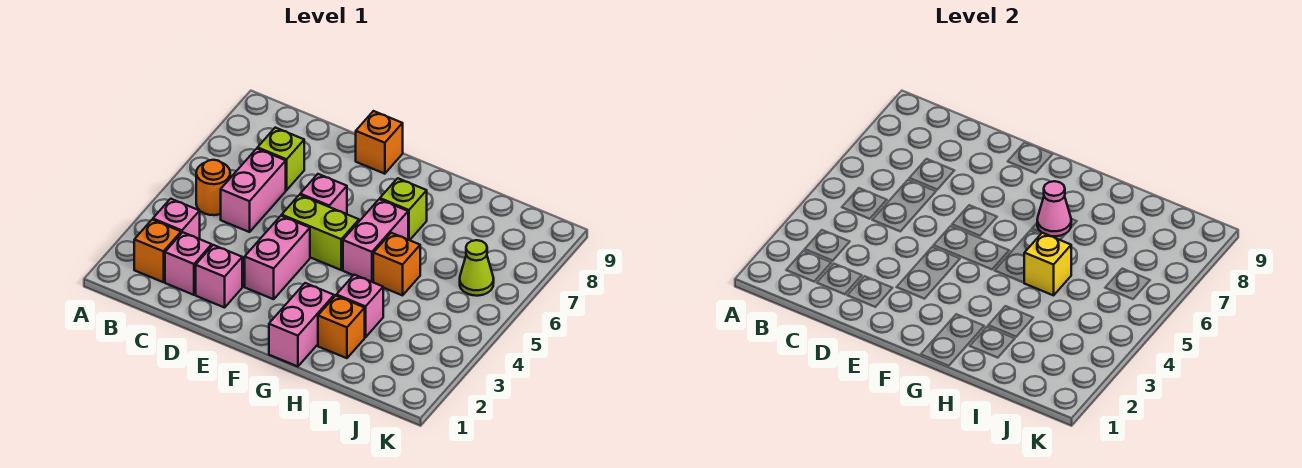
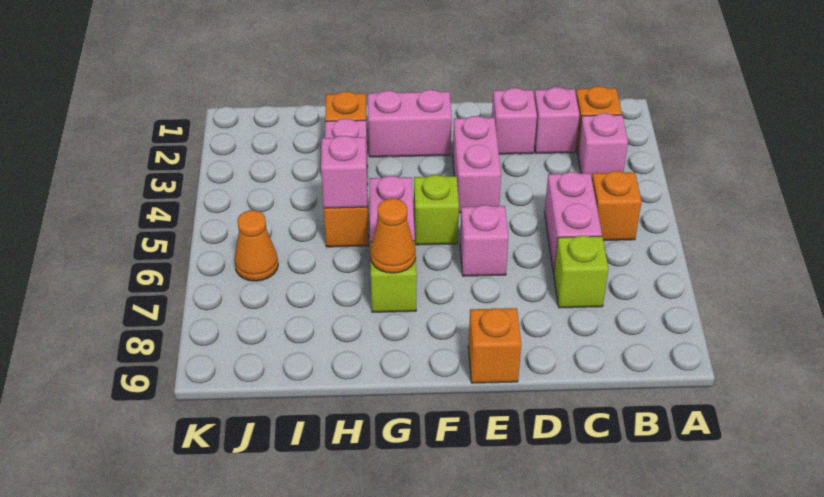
orange 1x1 round brick [196,160,230,215] -> orange 1x1 brick [592,171,642,241]
lime 1x2 brick [282,195,359,270] -> lime 1x1 brick [414,175,459,245]
pink 1x2 brick [269,283,334,367] -> pink 1x2 brick turned to [368,90,452,157]
pink 1x1 cone [1037,181,1071,236] -> orange 1x1 cone [370,198,416,273]
yellow 1x1 brick [1024,233,1071,295] -> pink 1x1 brick [321,136,367,208]
lime 1x1 cone [460,240,494,296] -> orange 1x1 cone [234,210,278,281]

